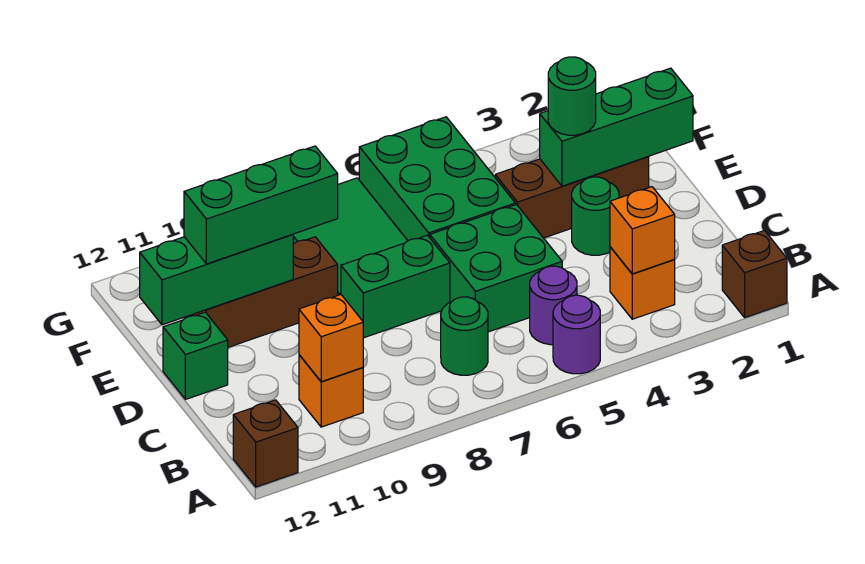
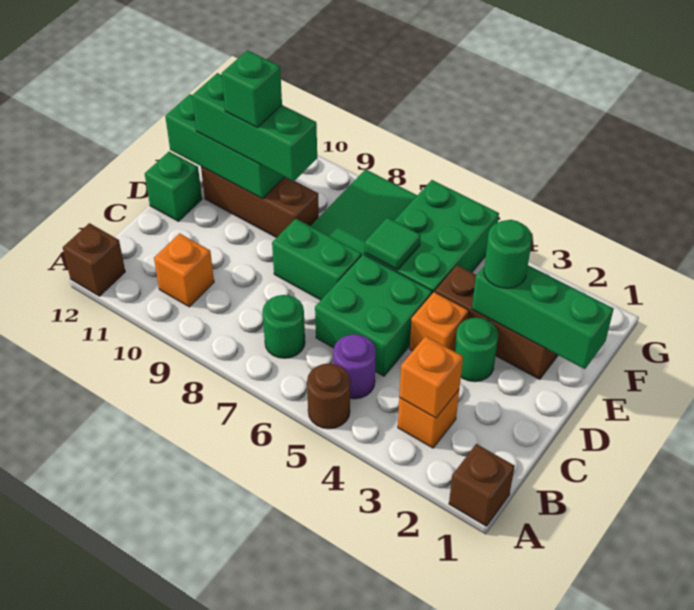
purple 1x1 round brick [553,295,600,374] -> brown 1x1 round brick [307,363,350,429]
orange 1x1 brick [299,295,363,382] -> orange 1x1 brick moved to [410,292,469,352]
none -> green 1x1 tile [364,218,421,270]
none -> green 1x1 brick [222,50,282,127]

